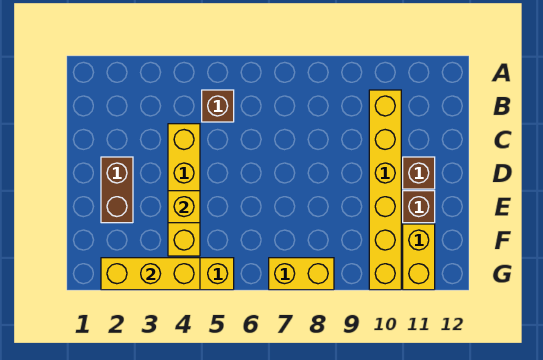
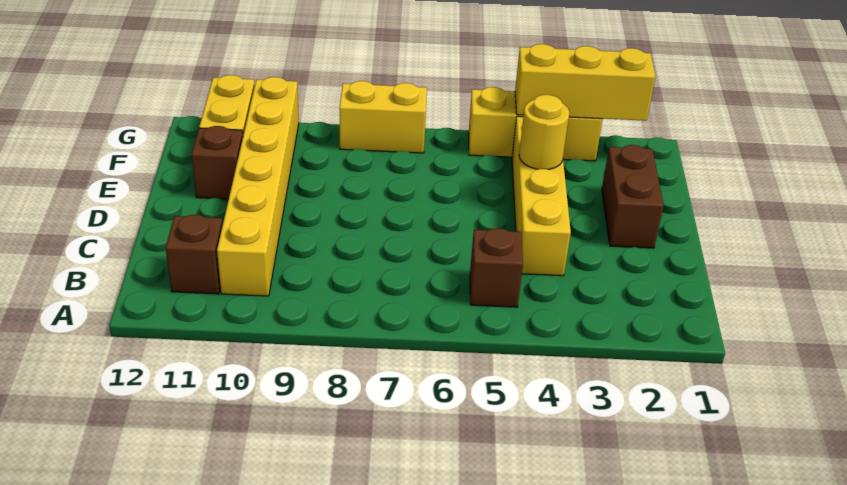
brown 1x1 brick [403,157,435,189] -> brown 1x1 brick moved to [166,215,223,294]
yellow 1x1 brick [168,191,200,223] -> yellow 1x1 round brick [519,95,569,170]

